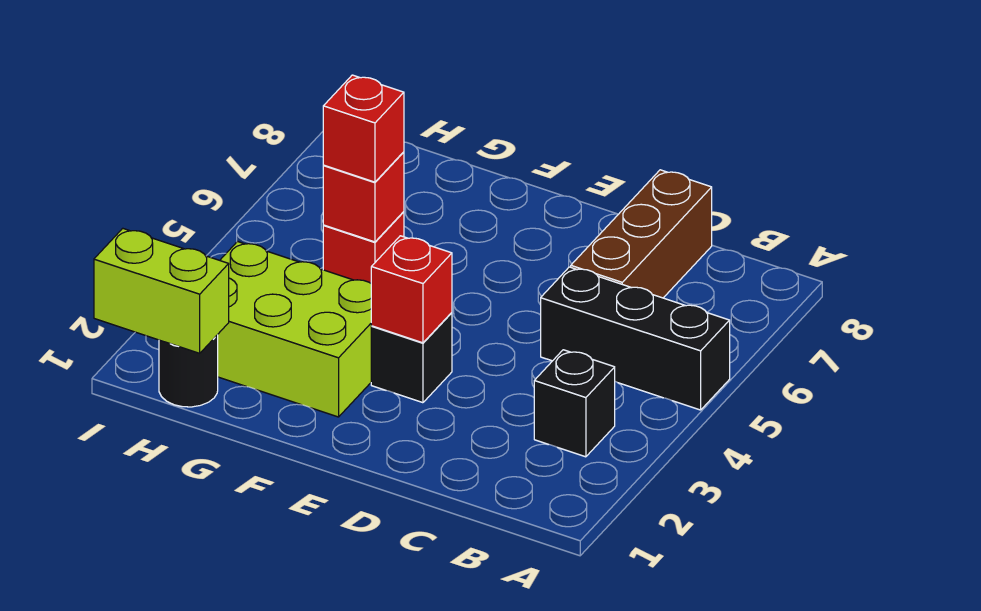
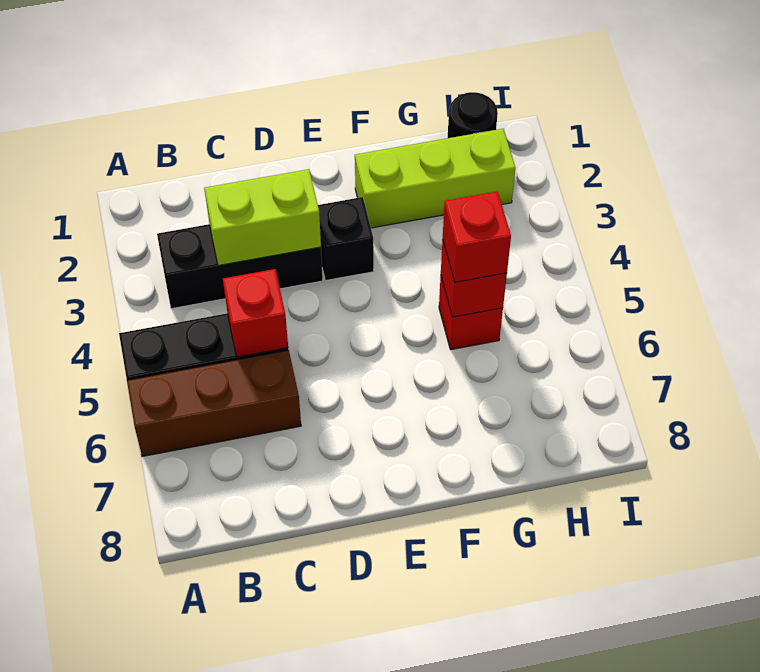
black 1x1 brick [534,350,615,457] -> black 1x3 brick [157,224,323,309]
brown 1x3 brick [571,170,712,298] -> brown 1x3 brick turned to [127,350,301,457]
red 1x1 brick [371,236,452,343] -> red 1x1 brick moved to [223,269,288,357]
lime 2x3 brick [218,242,371,417] -> lime 1x3 brick [355,129,515,228]
lime 1x2 brick [94,228,229,353] -> lime 1x2 brick moved to [204,169,321,266]

